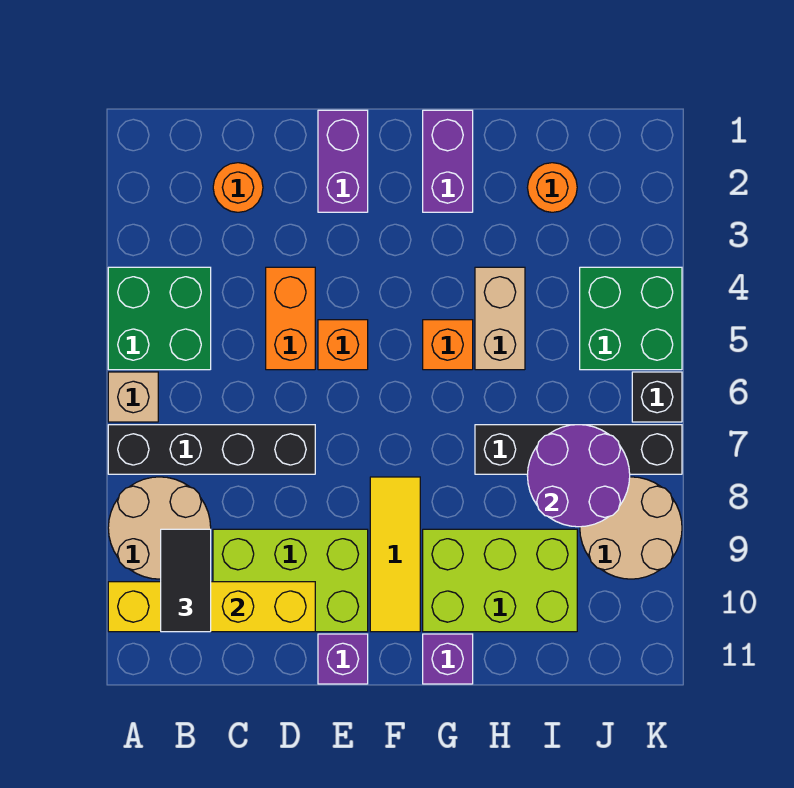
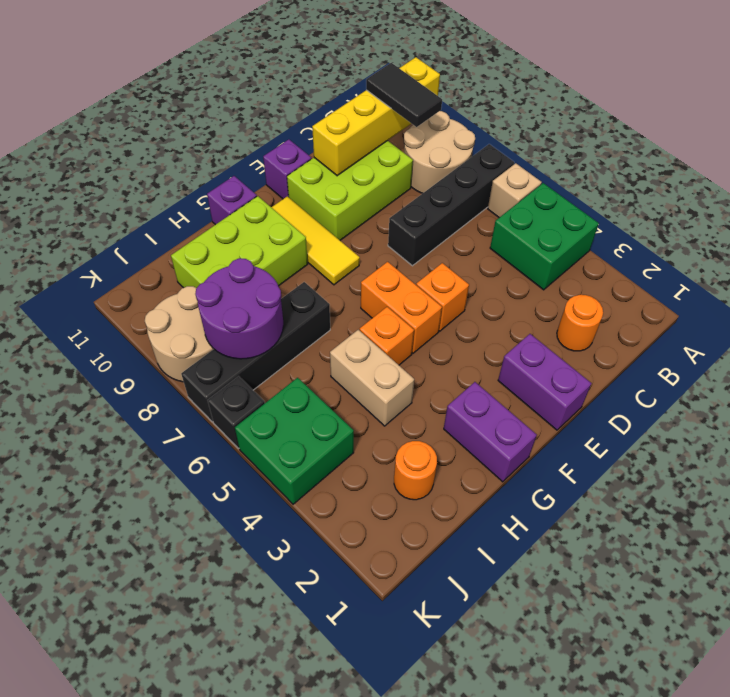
orange 1x2 brick [266,267,315,370] -> orange 1x2 brick moved to [361,262,442,353]

